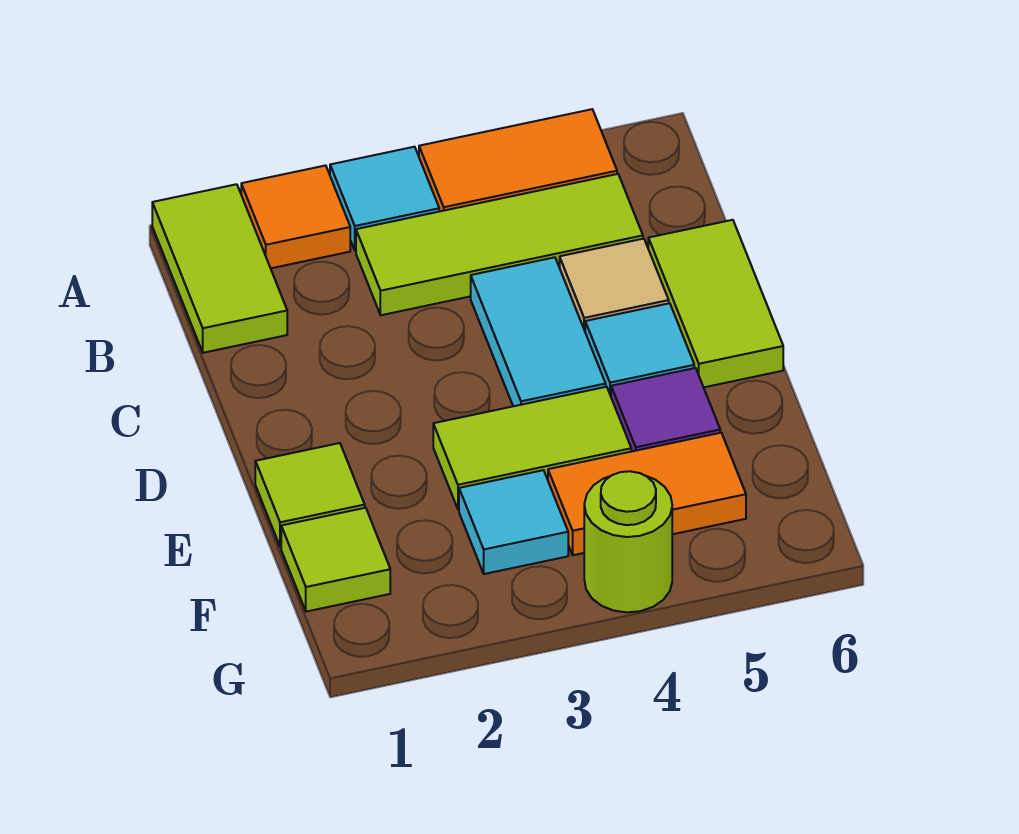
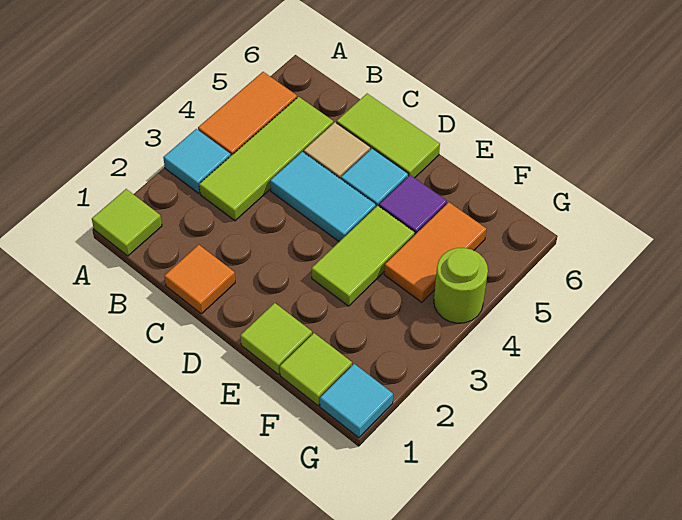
lime 1x2 tile [152,184,287,353] -> lime 1x1 tile [92,189,162,256]
orange 1x1 tile [241,165,350,268] -> orange 1x1 tile moved to [164,245,235,314]
cyan 1x1 tile [459,470,568,574] -> cyan 1x1 tile moved to [320,364,393,438]

